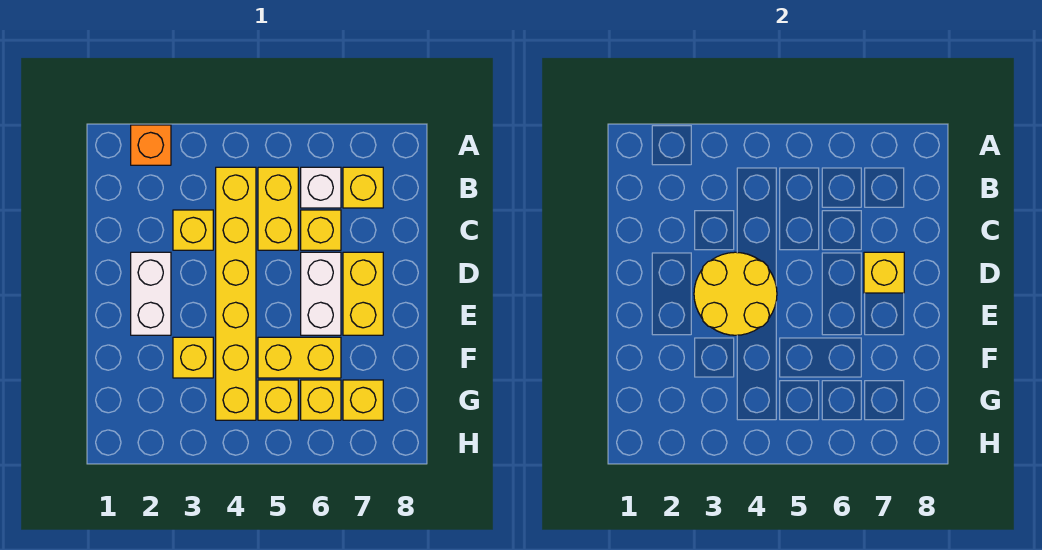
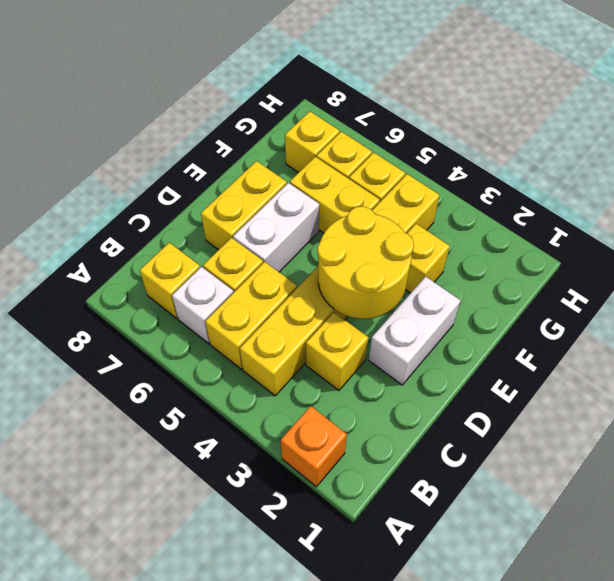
yellow 1x1 brick [864,252,904,293] -> none

